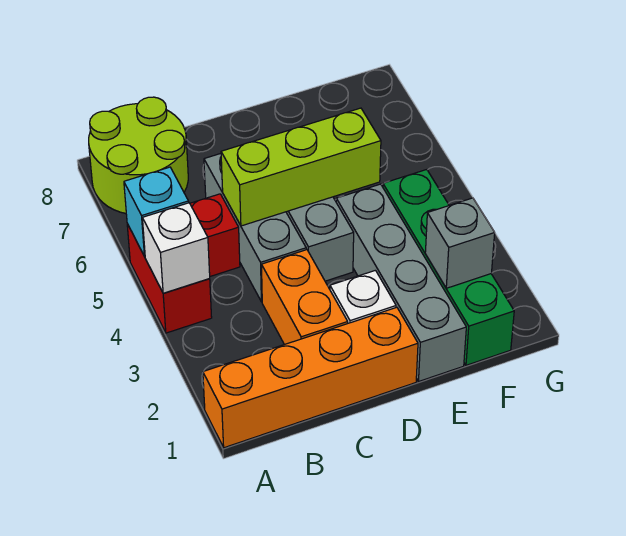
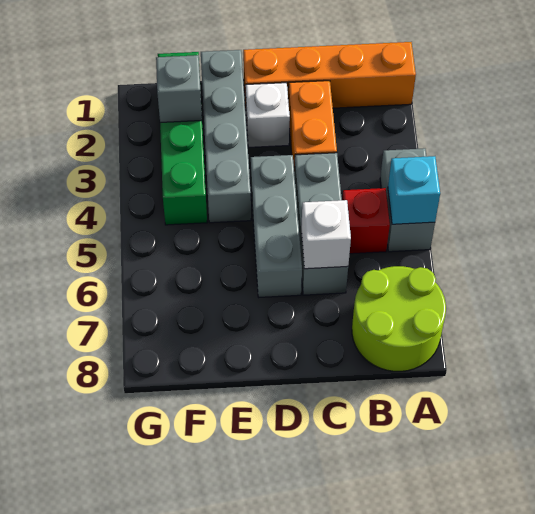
red 1x2 brick [127,224,212,333] -> grey 1x2 brick [380,148,435,252]
white 1x1 brick [142,203,210,293] -> white 1x1 brick moved to [301,200,351,269]
lime 1x3 brick [221,108,381,226] -> none

